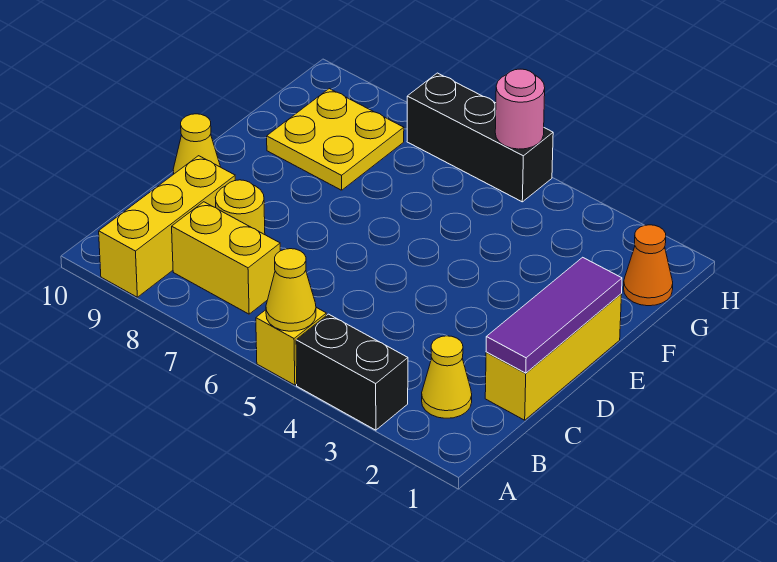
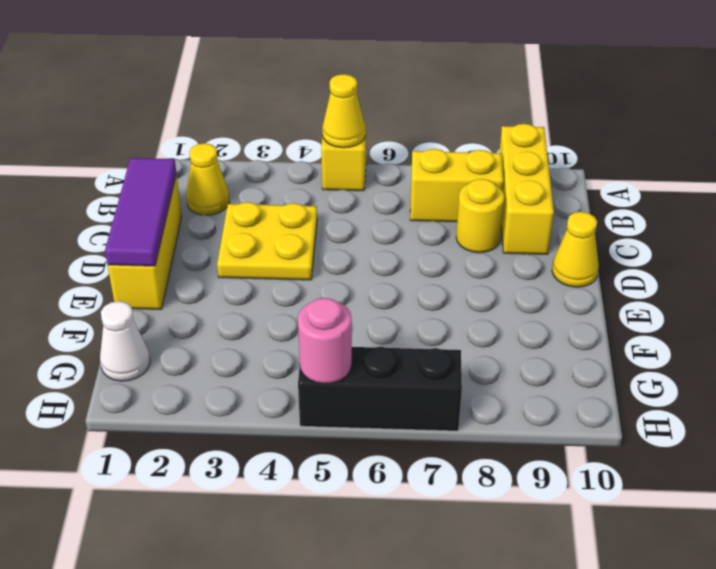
black 1x2 brick [296,314,408,430] -> none
yellow 2x2 plate [267,89,404,190] -> yellow 2x2 plate moved to [217,202,317,280]
orange 1x1 cone [624,225,673,306] -> white 1x1 cone [100,301,150,381]

